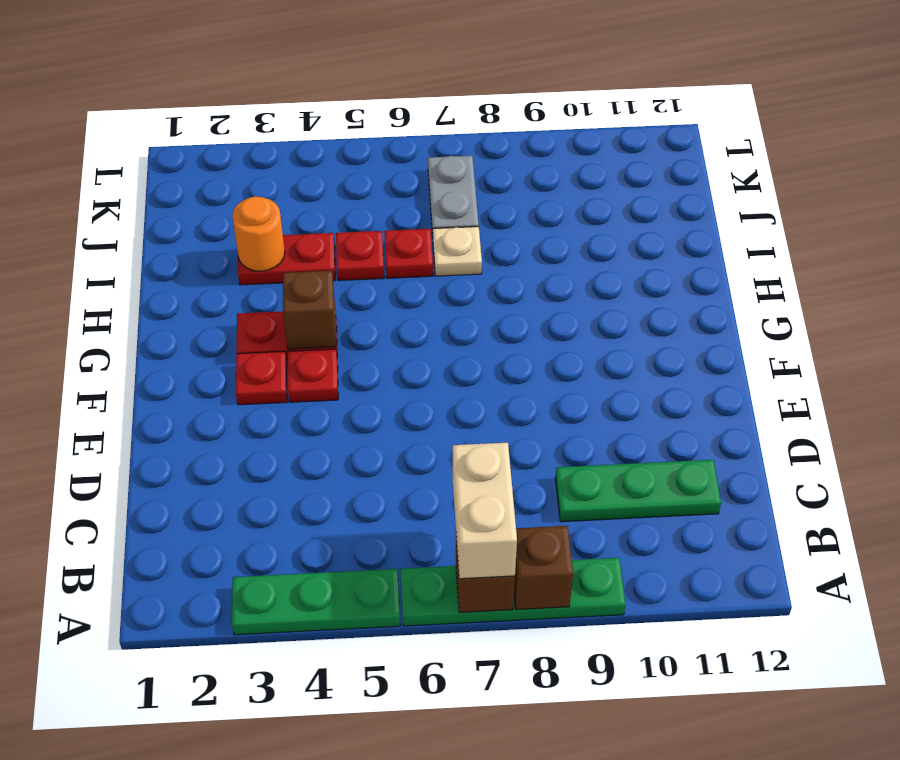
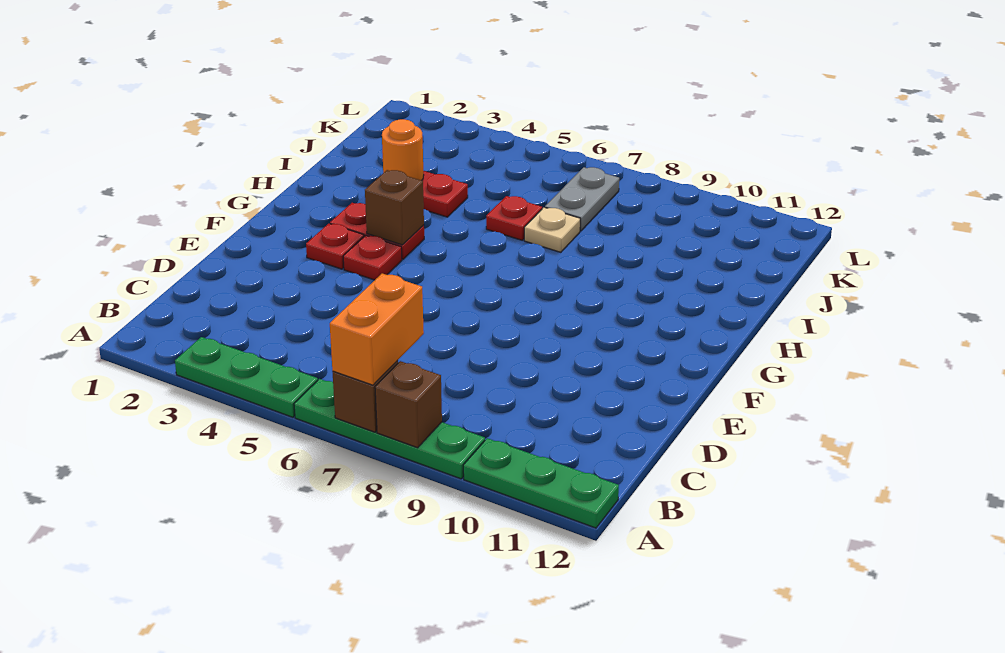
tan 1x2 brick [453,443,517,579] -> orange 1x2 brick [330,273,424,385]
green 1x3 plate [555,460,721,522] -> green 1x3 plate moved to [463,438,619,528]
red 1x1 plate [336,231,384,280] -> none

